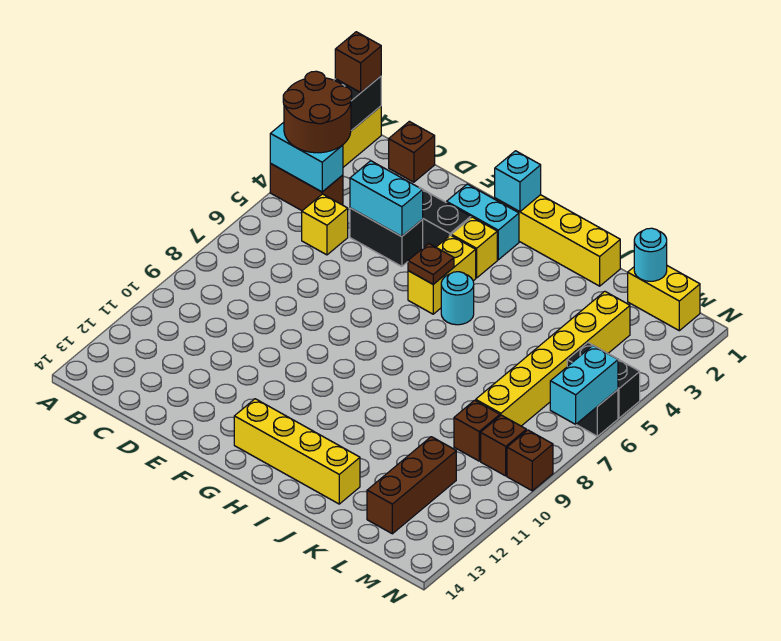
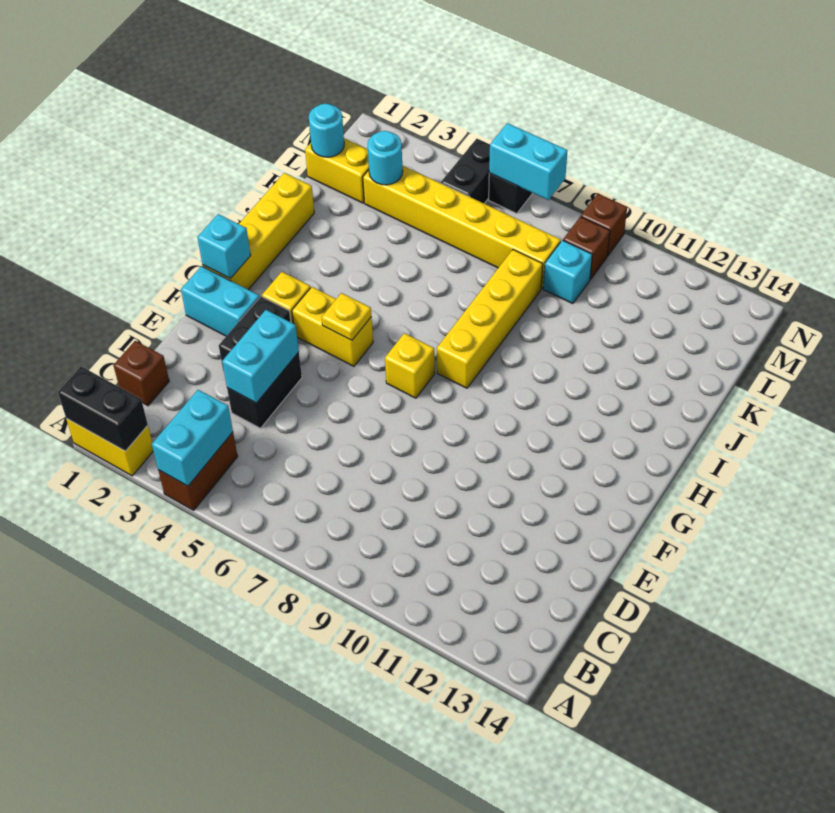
brown 1x1 brick [335,32,381,92] -> none
brown 2x2 round brick [283,71,352,153] -> none
yellow 1x1 brick [302,194,348,255] -> yellow 1x1 brick moved to [385,333,435,398]
cyan 1x2 brick [447,184,519,260] -> cyan 1x2 brick turned to [181,266,260,336]
brown 1x1 plate [408,243,454,284] -> yellow 1x1 plate [322,293,371,340]
yellow 1x4 brick [234,399,360,504] -> yellow 1x4 brick moved to [437,250,543,388]
cyan 1x1 round brick [441,272,474,325] -> cyan 1x1 round brick moved to [368,131,403,185]
yellow 1x2 brick [628,266,700,331] -> yellow 1x2 brick turned to [305,138,369,203]
brown 1x1 brick [454,400,500,461] -> cyan 1x1 brick [543,240,592,304]
brown 1x3 brick [367,437,456,534] -> none

